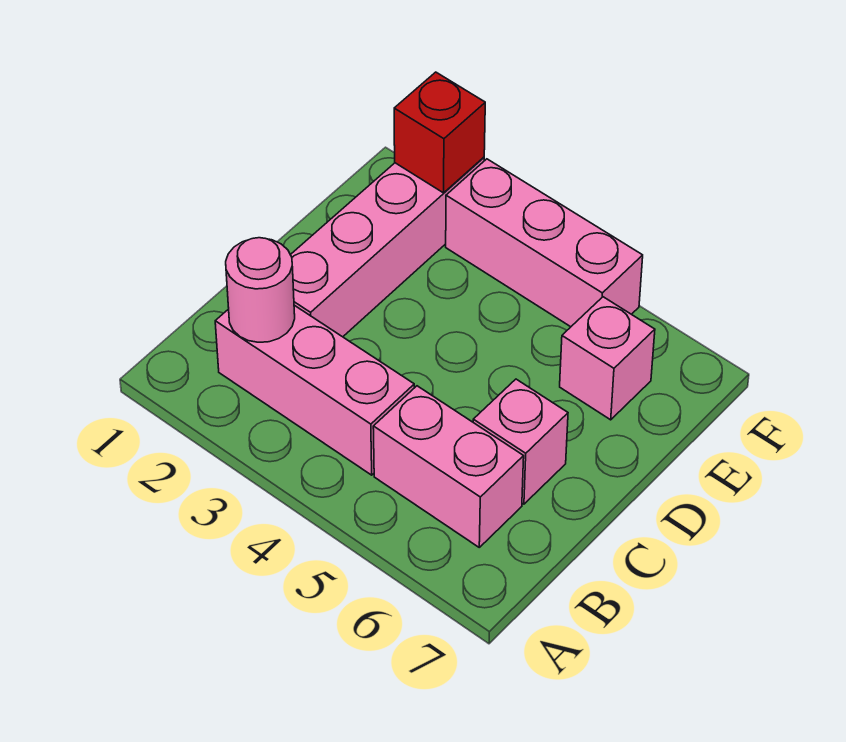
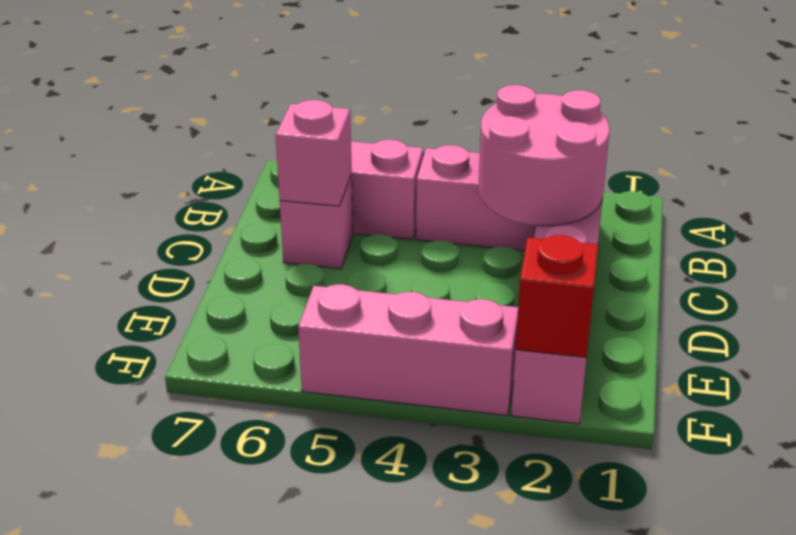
pink 1x1 round brick [226,238,295,342] -> pink 2x2 round brick [478,85,610,226]
pink 1x1 brick [560,297,655,420] -> pink 1x1 brick moved to [276,100,352,206]

